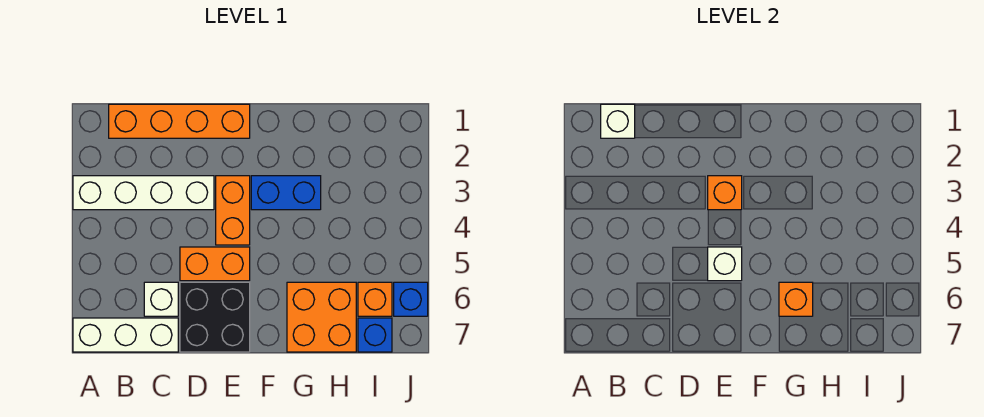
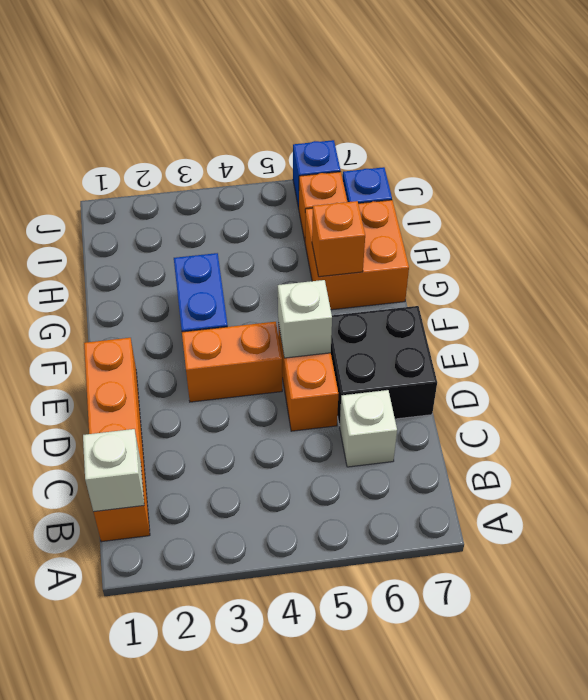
white 1x4 brick [73,176,214,210] -> none
white 1x3 brick [73,318,178,352] -> none
orange 1x1 brick [708,176,742,210] -> none

